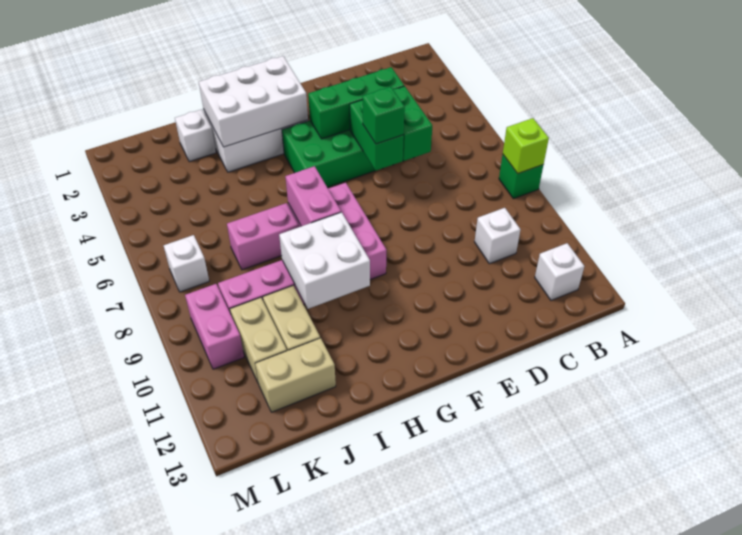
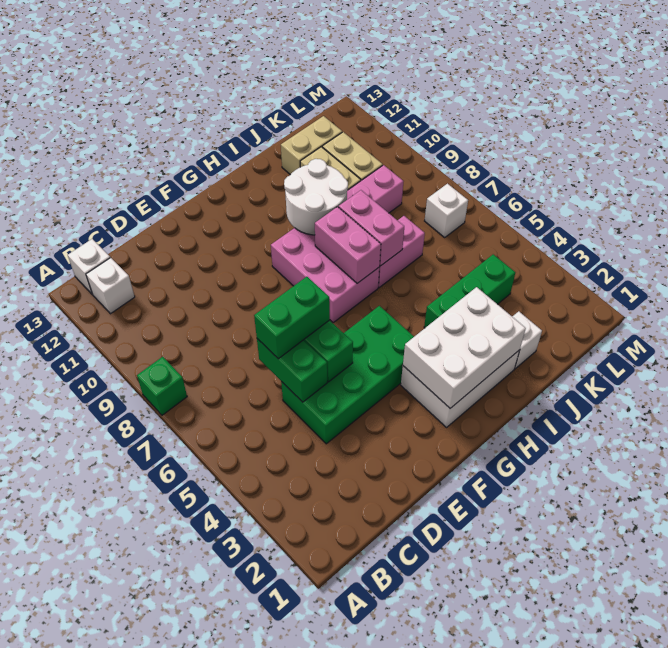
lime 1x1 brick [503,118,549,174] -> none
white 1x1 brick [475,208,520,264] -> white 1x1 brick moved to [68,239,110,294]
green 1x3 brick [308,67,404,139] -> green 1x3 brick moved to [424,254,515,328]
green 1x1 brick [362,87,405,144] -> green 1x2 brick [254,277,330,359]
white 2x2 brick [279,212,370,309] -> white 2x2 round brick [284,159,348,235]
pink 1x2 brick [185,284,244,369] -> pink 1x2 brick moved to [339,190,404,266]

